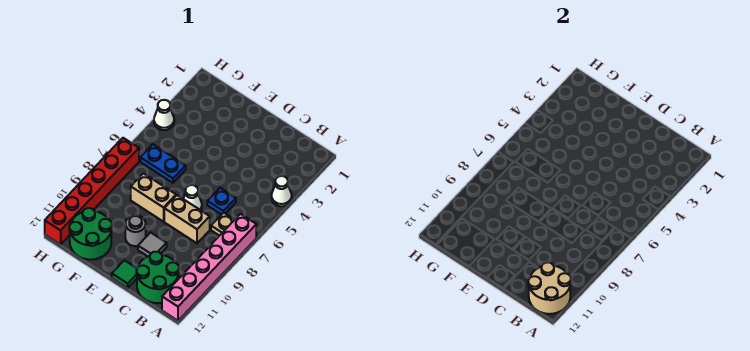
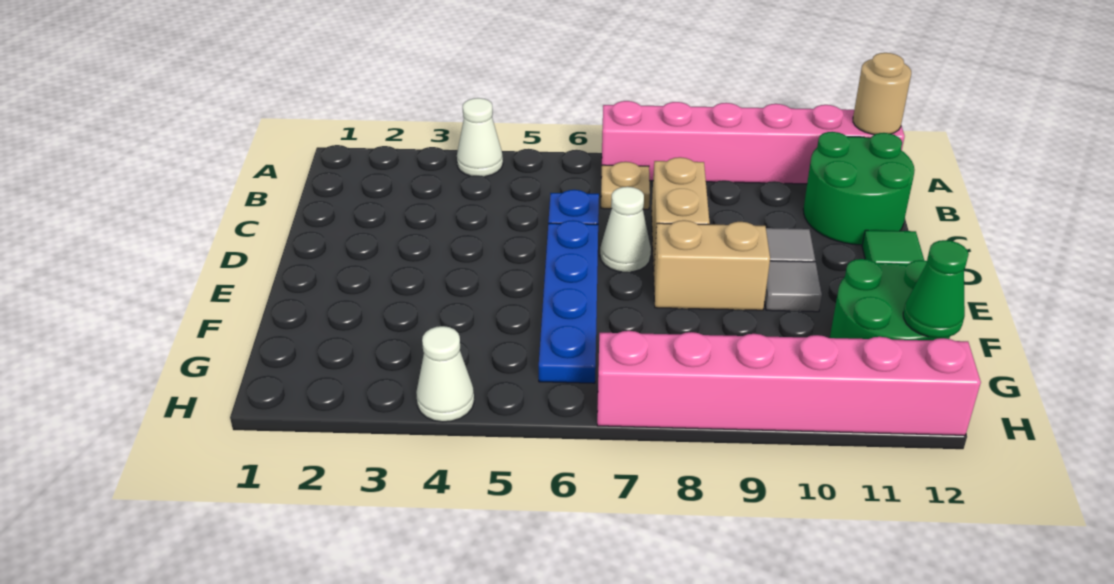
tan 2x2 round brick [528,262,571,314] -> tan 1x1 round brick [853,53,911,135]
tan 1x2 brick [131,173,176,222] -> tan 1x2 brick turned to [654,220,770,310]
grey 1x1 round brick [125,215,146,246] -> grey 1x1 tile [765,261,822,312]
blue 1x2 plate [140,144,186,183] -> blue 1x4 plate [539,220,598,383]
none -> green 1x1 cone [903,240,969,338]
red 1x6 brick [45,138,139,245] -> pink 1x6 brick [597,331,981,435]

